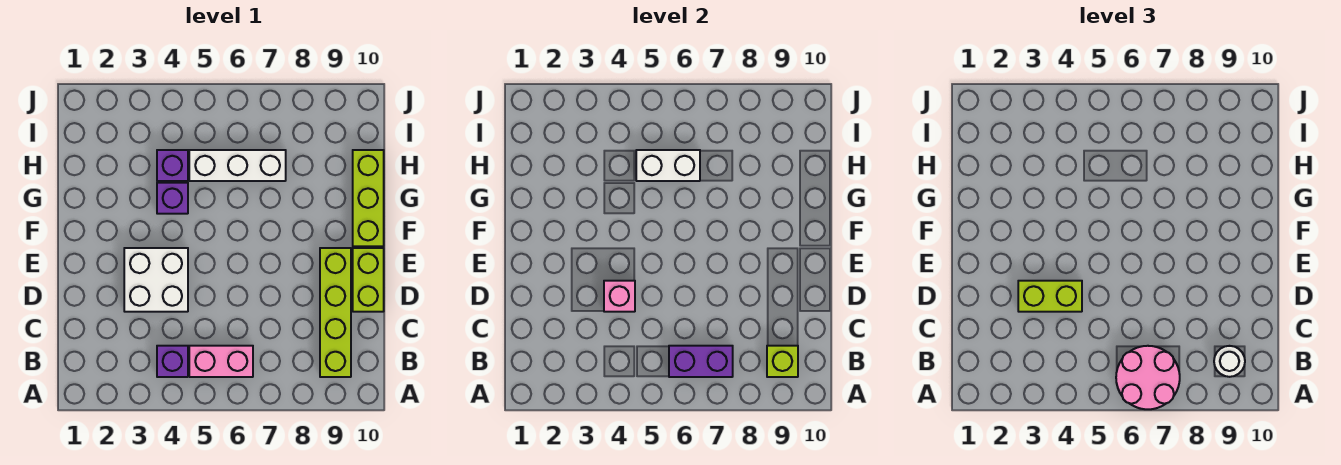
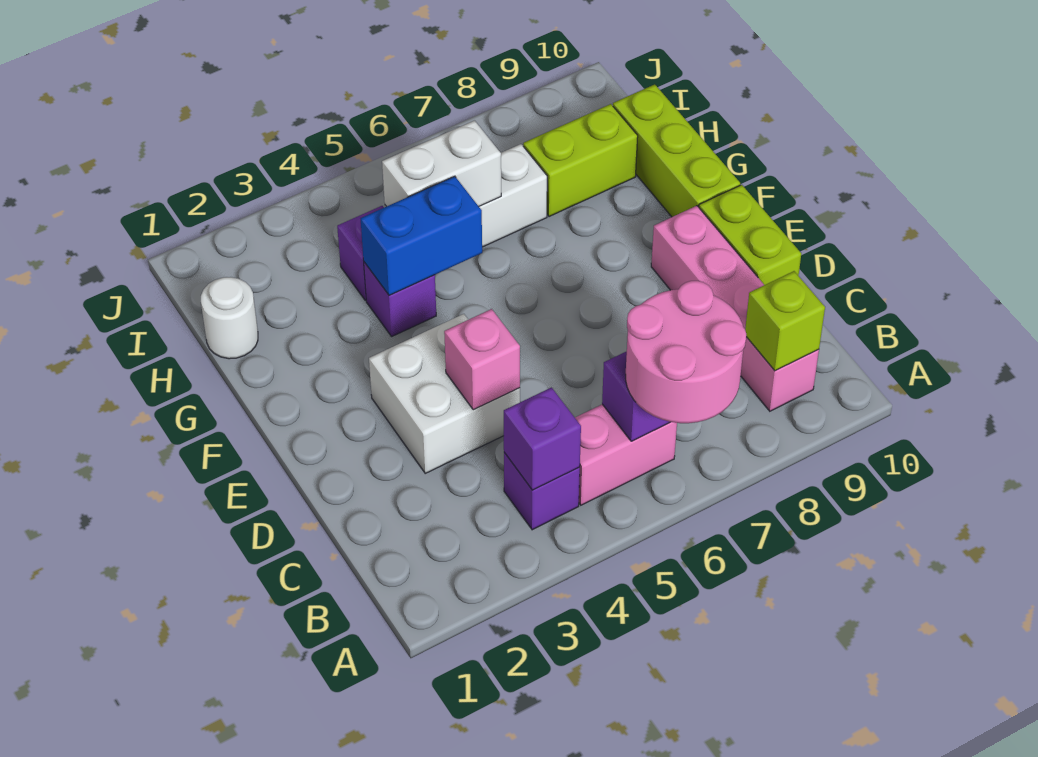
none -> purple 1x1 brick [504,388,581,490]
lime 1x4 brick [320,248,351,377] -> pink 1x4 brick [651,206,819,411]
white 1x1 round brick [1214,346,1245,377] -> white 1x1 round brick moved to [201,277,258,359]
lime 1x2 brick [1018,281,1082,312] -> lime 1x2 brick moved to [523,104,638,217]
none -> blue 1x2 brick [361,176,482,296]

